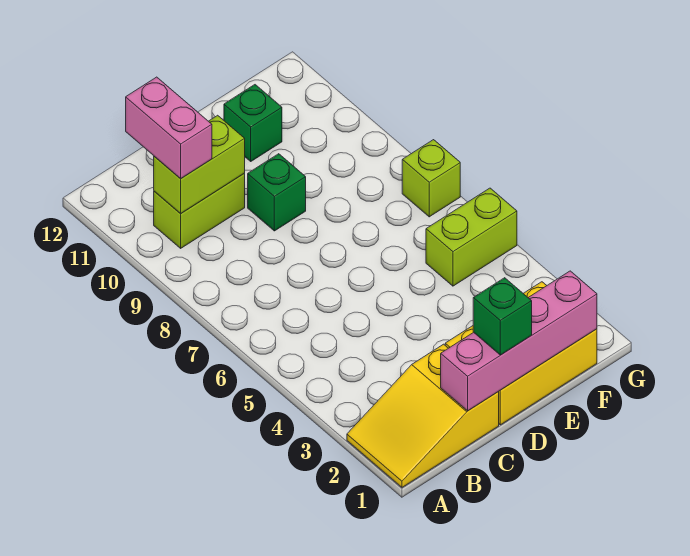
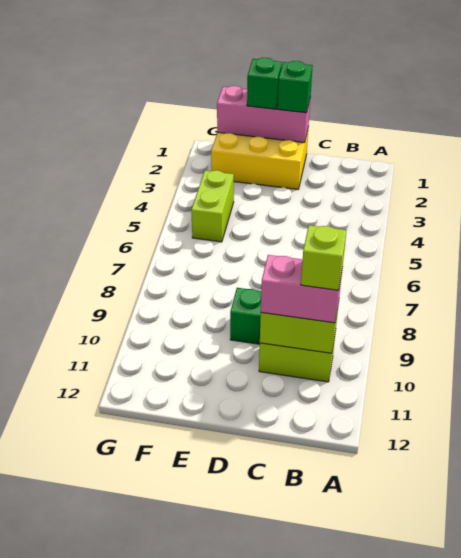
yellow 2x3 slope [347,344,499,487] -> none
pink 1x2 brick [126,77,212,179] -> pink 1x2 brick turned to [261,255,342,323]
pink 1x4 brick [441,271,597,411] -> pink 1x3 brick [217,86,310,143]
green 1x1 brick [224,85,282,161] -> green 1x1 brick moved to [247,58,282,109]
lime 1x2 brick [426,188,517,286] -> lime 1x2 brick turned to [191,170,234,242]
lime 1x1 brick [402,140,460,217] -> lime 1x1 brick moved to [301,225,347,290]

